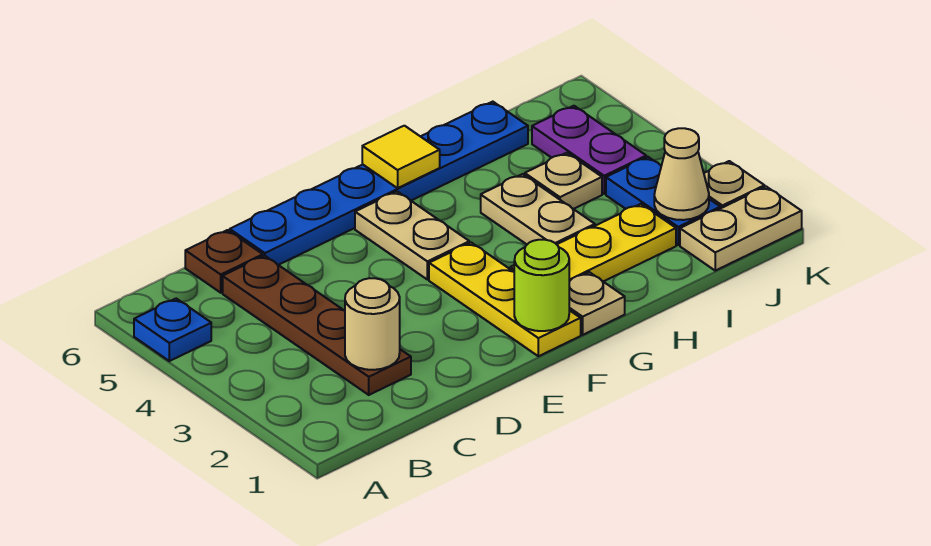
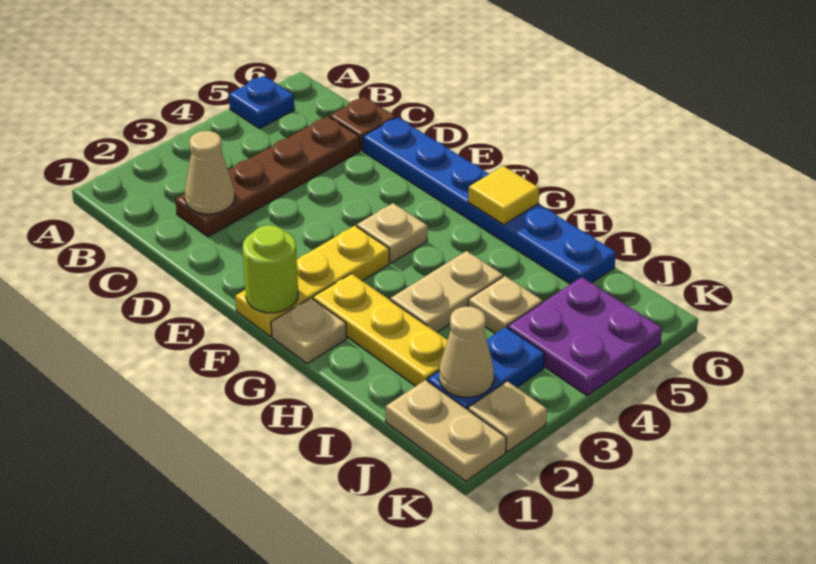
tan 1x1 round brick [345,278,400,370] -> tan 1x1 cone [185,131,235,214]
tan 1x2 plate [355,191,469,280] -> tan 1x1 plate [357,203,428,263]
purple 1x2 plate [532,106,646,194] -> purple 2x2 plate [508,277,662,395]

